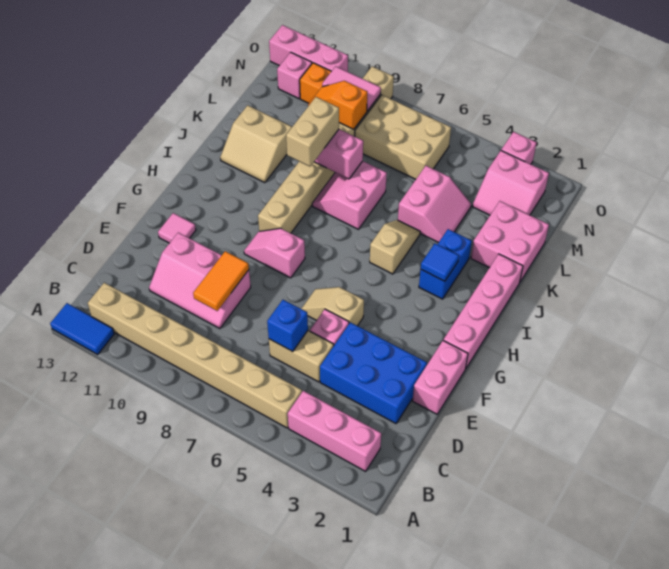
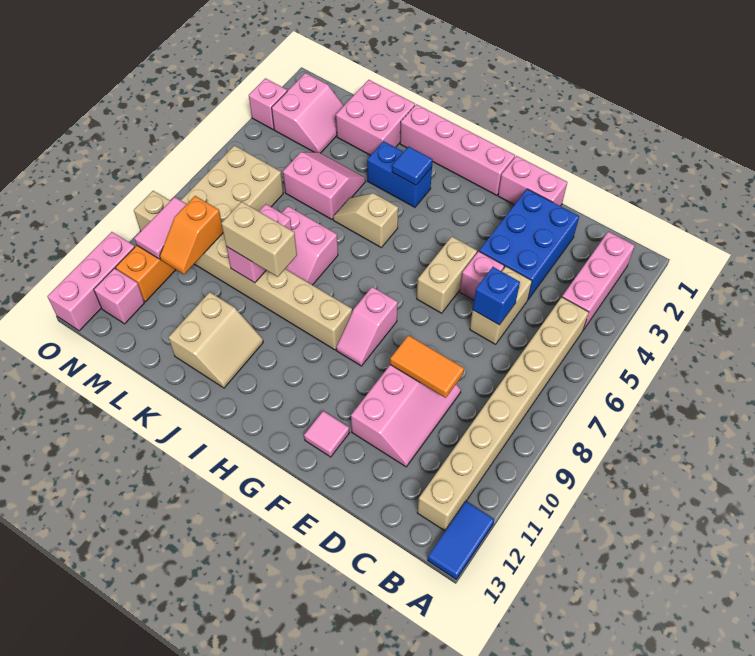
tan 1x2 slope [301,287,364,326] -> tan 1x2 brick [417,237,477,313]

